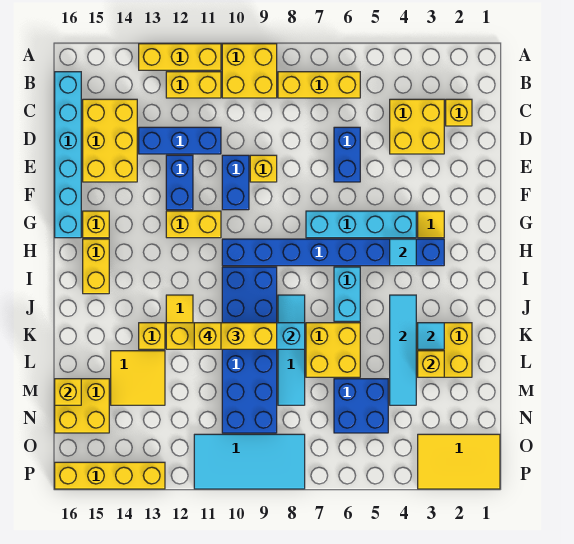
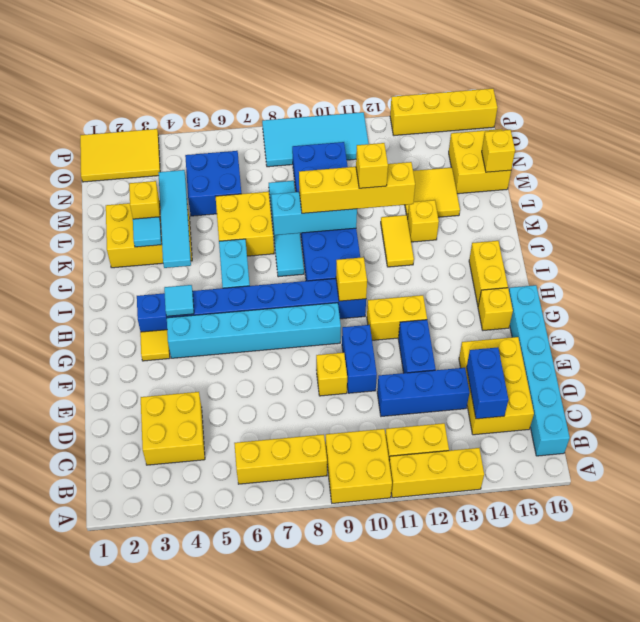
yellow 1x1 brick [446,99,472,126] -> yellow 1x1 brick moved to [336,257,367,301]
blue 1x2 brick [334,127,360,182] -> blue 1x2 brick moved to [467,347,509,419]
cyan 1x4 brick [306,211,416,238] -> cyan 1x6 brick [167,303,341,358]

